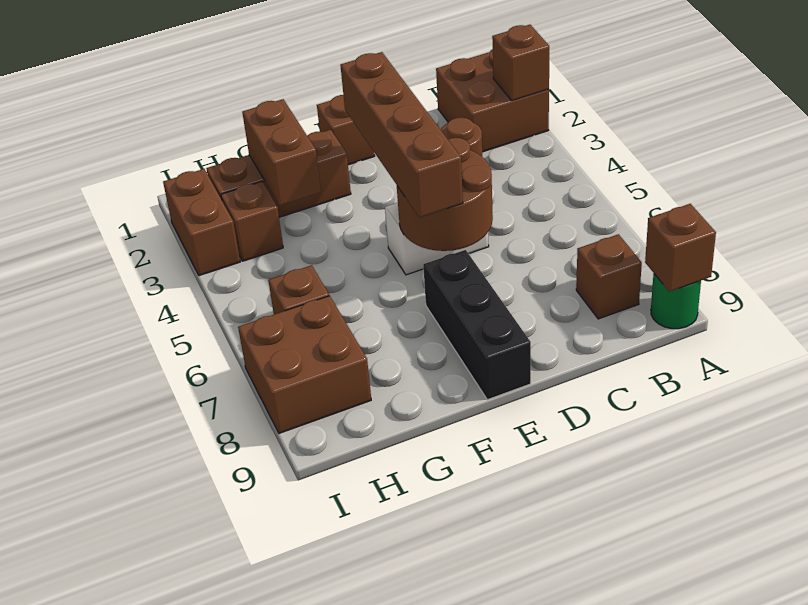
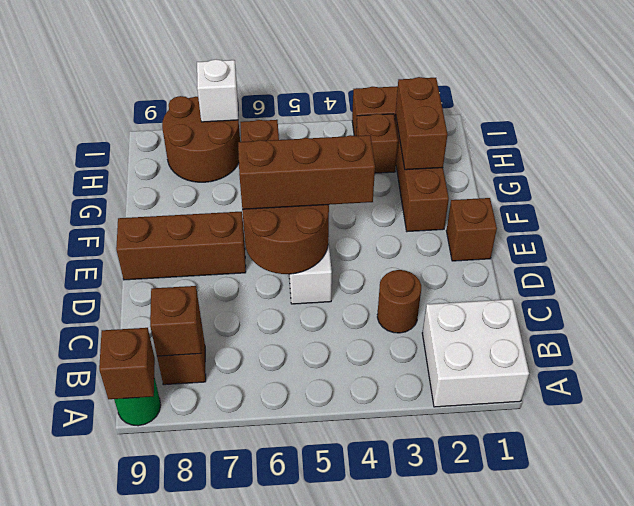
brown 2x2 brick [436,49,549,152] -> white 2x2 brick [422,299,529,407]
brown 1x1 brick [492,25,549,101] -> brown 1x1 brick moved to [150,286,201,356]
brown 1x4 brick [340,52,463,218] -> brown 1x3 brick [238,135,375,209]
black 1x3 brick [423,250,531,400] -> brown 1x3 brick [116,212,246,280]
brown 1x2 brick [242,99,321,206] -> brown 1x2 brick turned to [396,77,448,170]
brown 2x2 brick [238,296,371,433] -> brown 2x2 round brick [162,96,240,182]
none -> white 1x1 brick [197,59,238,122]

